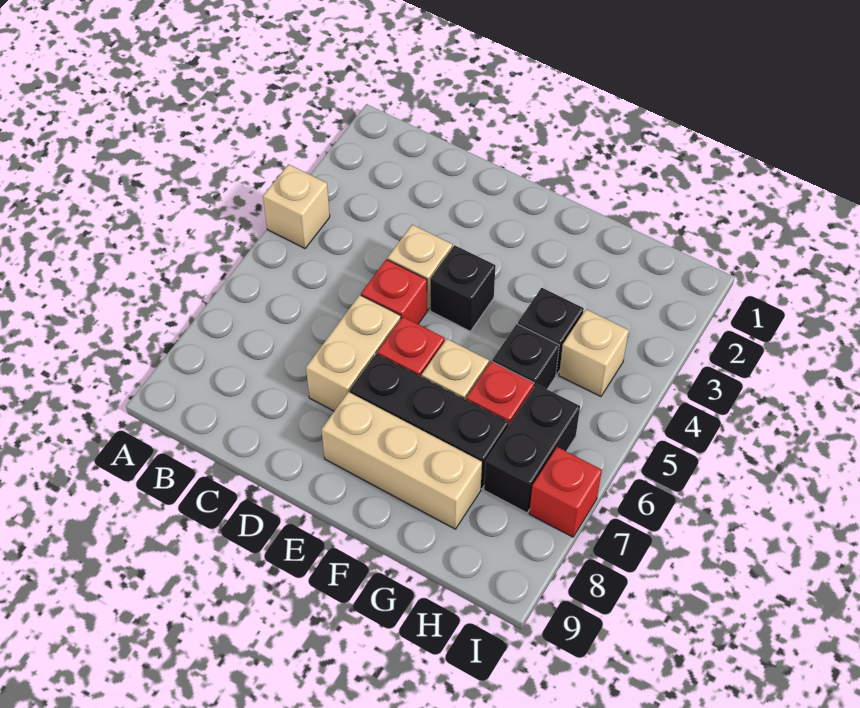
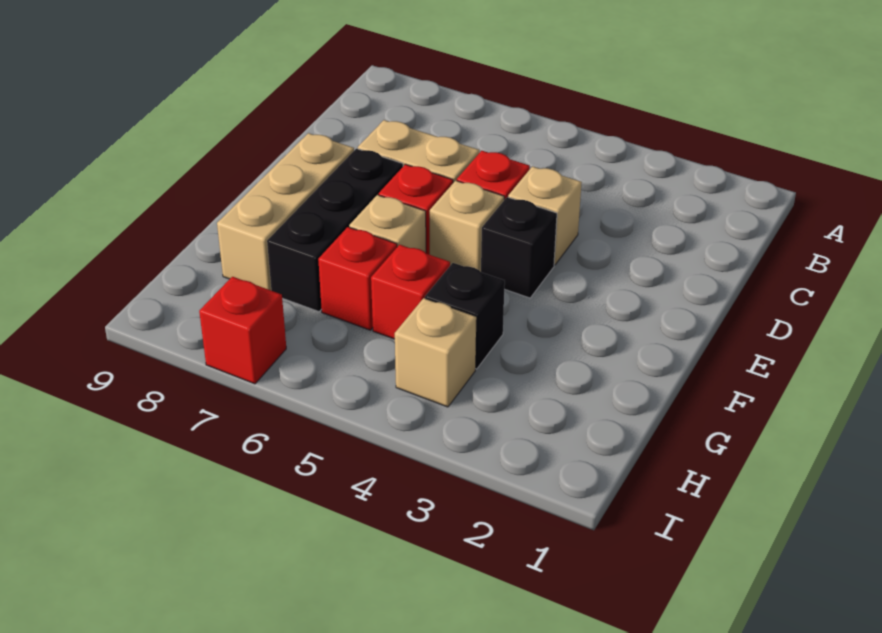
tan 1x1 brick [263,164,330,248] -> tan 1x1 brick moved to [430,181,504,272]
black 1x1 brick [492,324,559,389] -> red 1x1 brick [371,245,450,339]
black 1x2 brick [484,384,580,513] -> none

